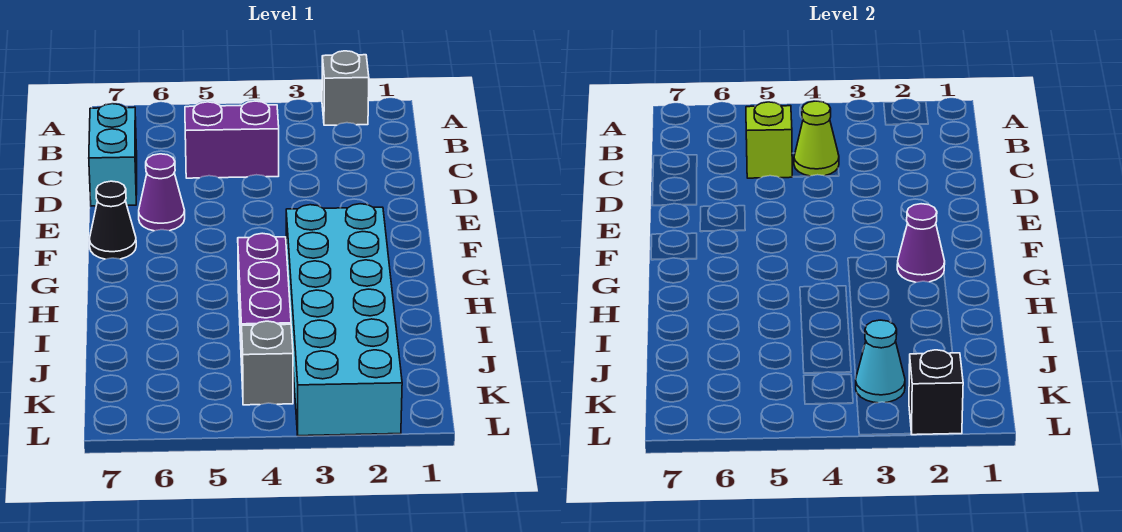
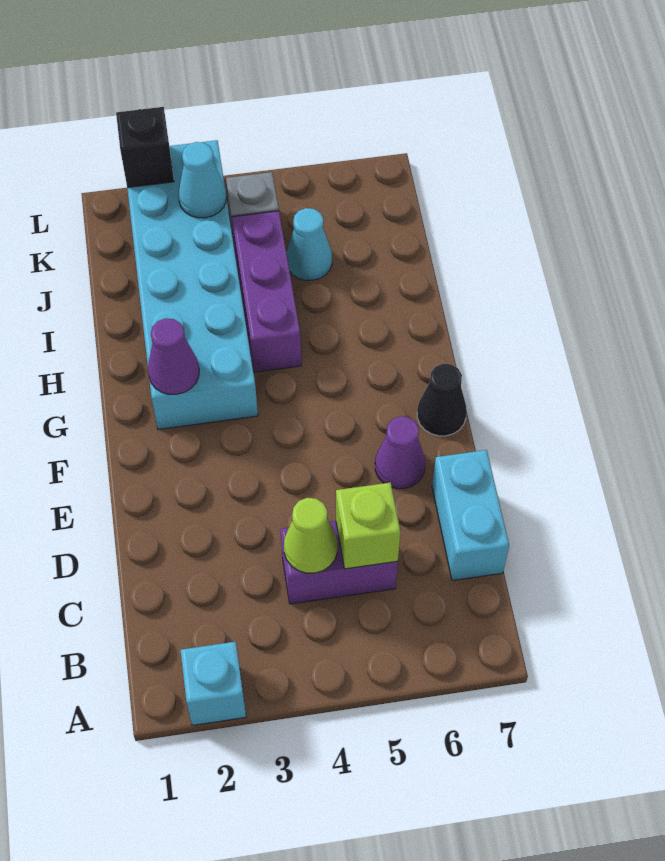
grey 1x1 brick [322,51,369,125] -> cyan 1x1 brick [181,642,246,725]
none -> cyan 1x1 cone [286,208,332,280]

